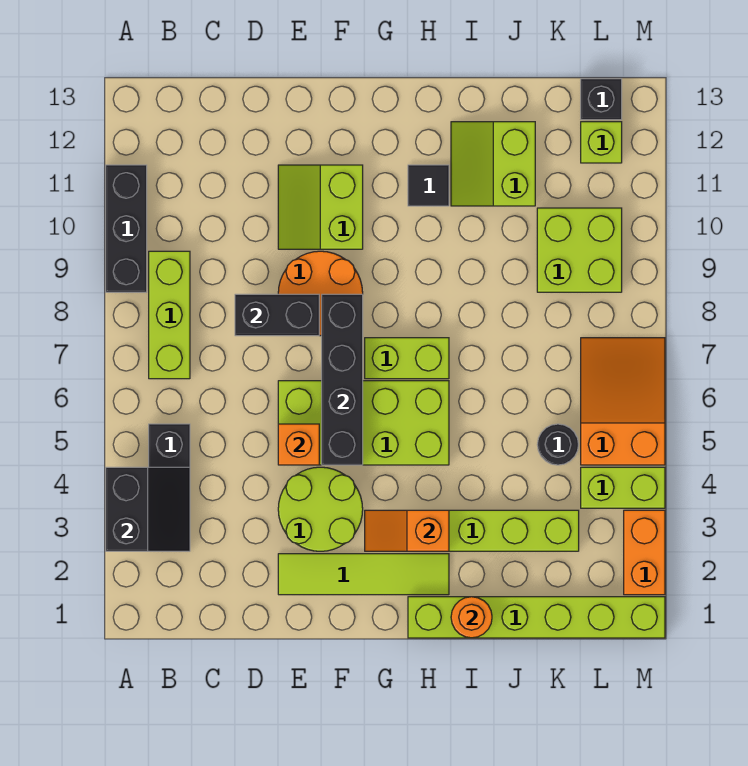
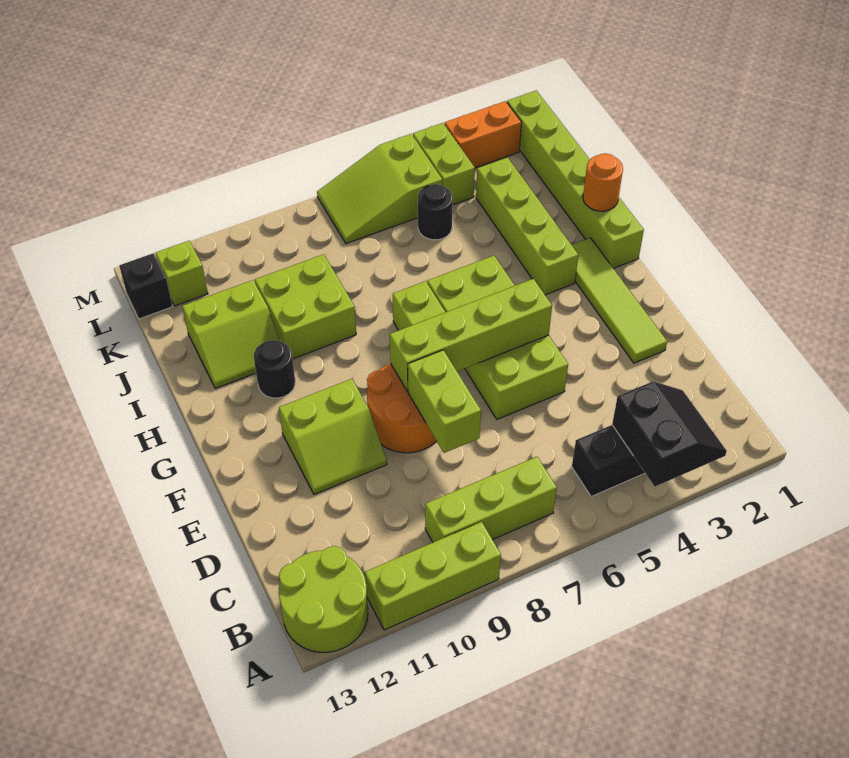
black 2x2 slope [106,467,190,551] -> black 2x2 slope turned to [612,381,727,487]
black 1x3 brick [106,165,147,292] -> lime 1x3 brick [365,522,501,630]
black 1x2 brick [235,294,319,336] -> lime 1x2 brick [408,350,481,453]
lime 2x2 round brick [278,467,363,551] -> lime 2x2 round brick moved to [279,546,368,652]
orange 1x1 brick [278,424,319,465] -> none
black 1x4 brick [322,294,363,465] -> lime 1x4 brick [390,279,552,391]
orange 1x2 slope [365,510,449,551] -> none
black 1x1 tile [408,165,449,206] -> black 1x1 round brick [254,340,295,398]
lime 2x2 brick [537,208,622,292] -> lime 2x2 brick moved to [255,254,356,359]
orange 2x3 slope [581,338,665,465] -> lime 2x3 slope [317,134,442,244]

